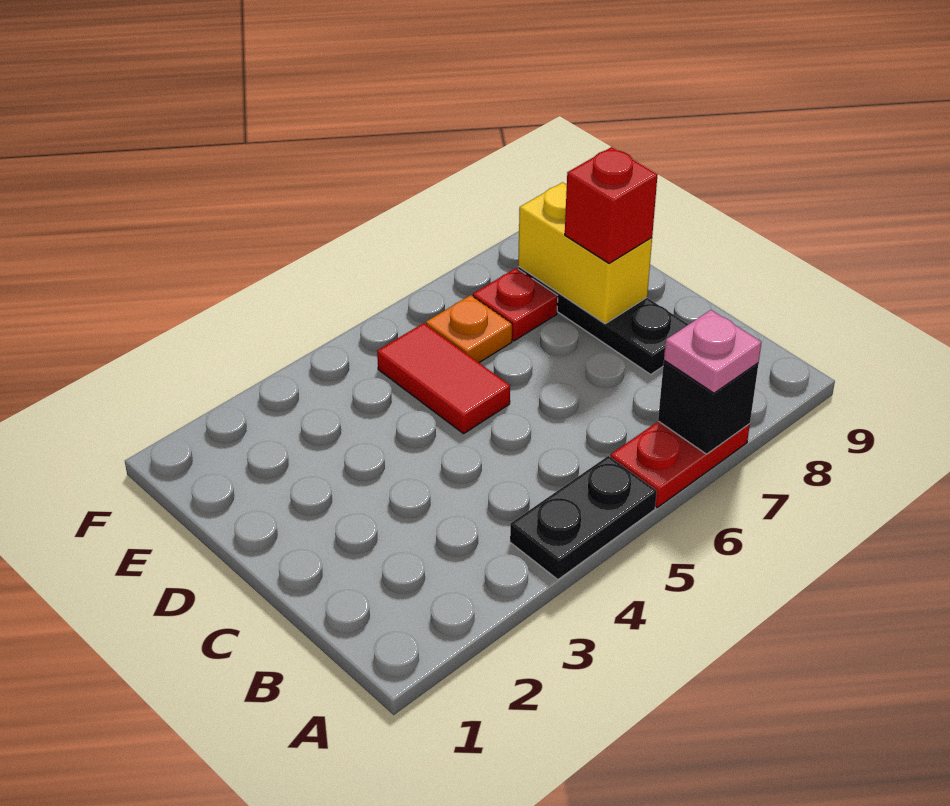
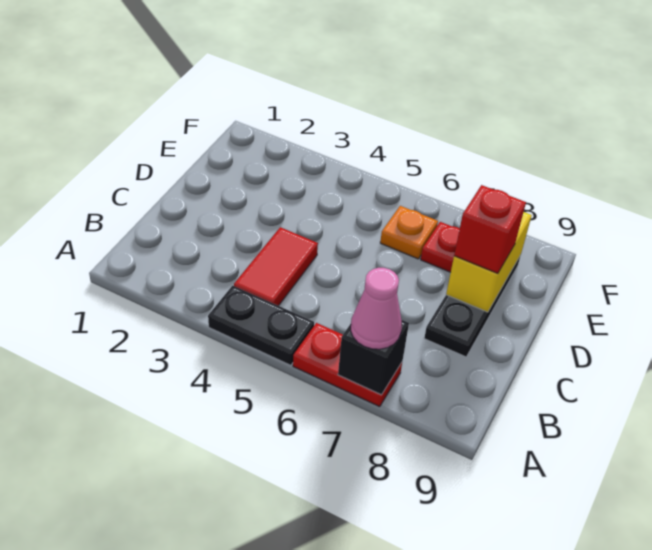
pink 1x1 plate [664,310,762,393] -> pink 1x1 cone [351,268,402,349]
red 1x2 tile [377,323,510,434] -> red 1x2 tile moved to [234,227,318,306]

